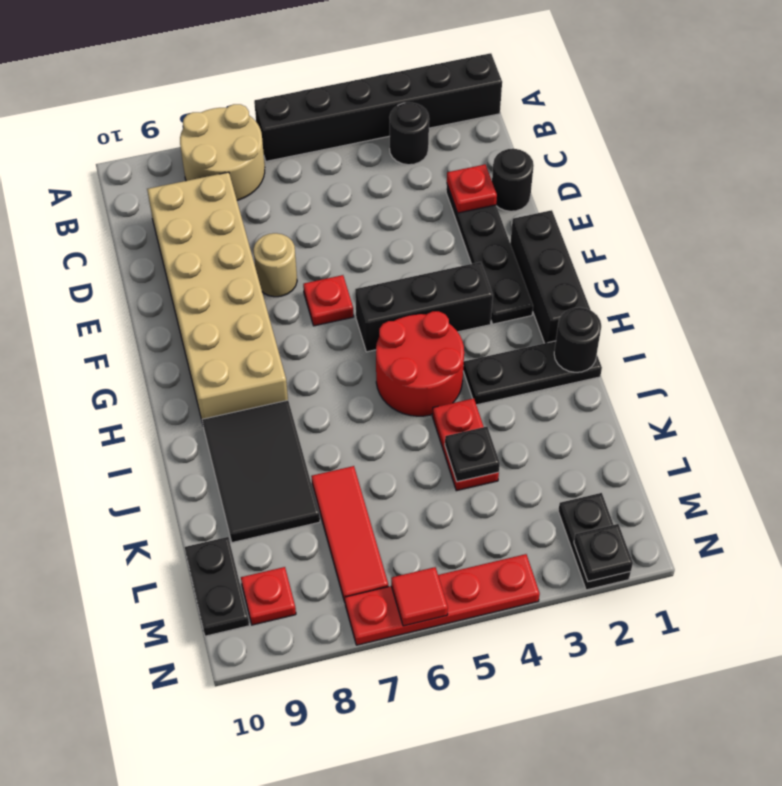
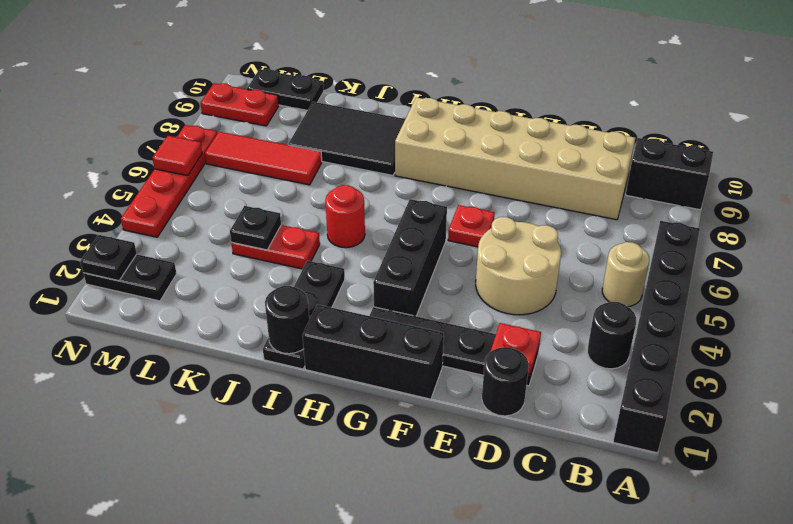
tan 2x2 round brick [180,104,265,200] -> tan 2x2 round brick moved to [476,217,561,315]
none -> black 1x2 brick [626,138,713,210]
tan 1x1 round brick [254,233,297,297] -> tan 1x1 round brick moved to [602,242,649,307]
red 2x2 round brick [376,311,464,416] -> red 1x1 round brick [325,185,365,248]
red 1x1 plate [241,567,296,625] -> red 1x2 plate [200,83,279,126]

